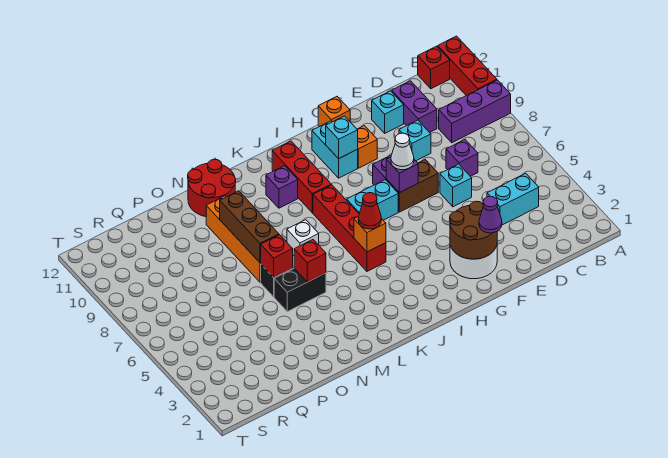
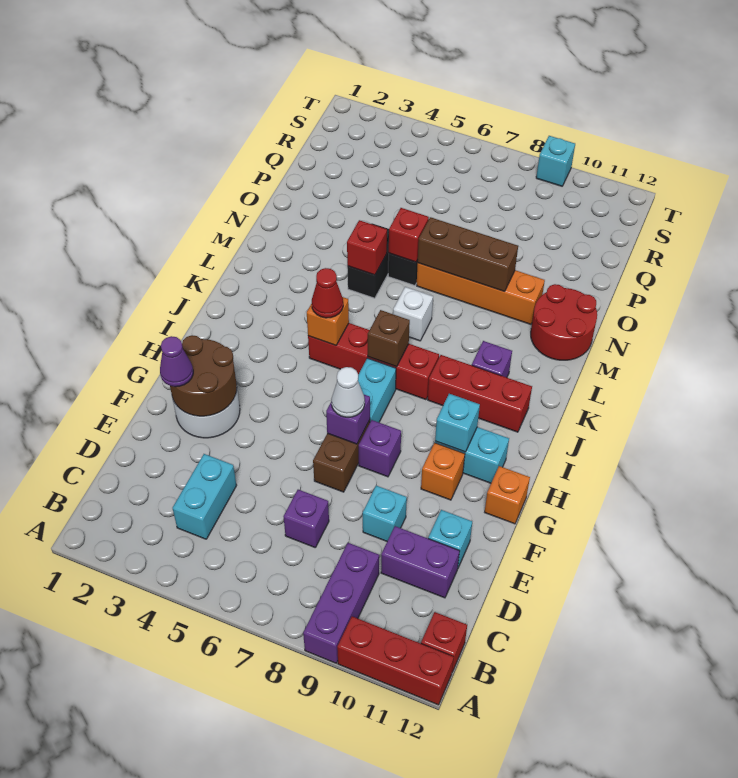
cyan 1x1 brick [440,164,472,207] -> cyan 1x1 brick moved to [536,136,575,186]
none -> brown 1x1 brick [368,310,410,367]

